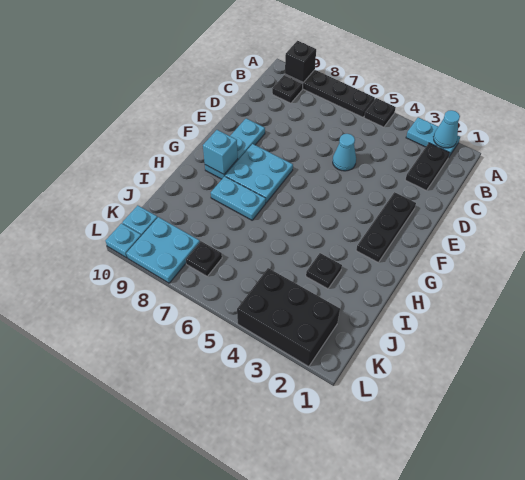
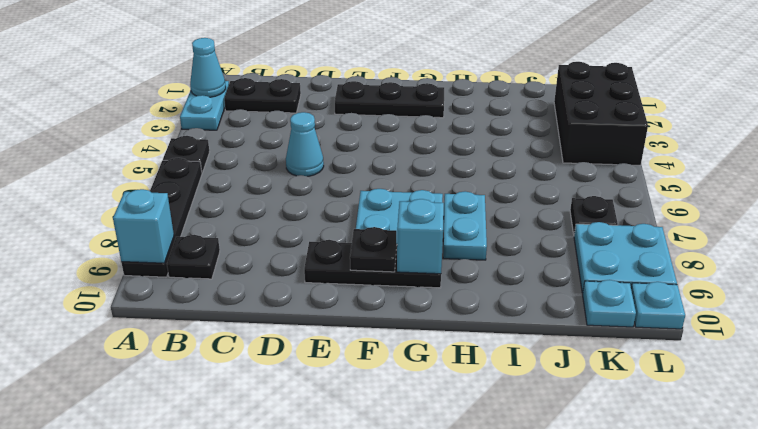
black 1x1 brick [285,41,316,83] -> cyan 1x1 brick [113,189,174,263]
cyan 1x3 plate [205,118,265,179] -> black 1x3 plate [304,240,441,288]
black 1x1 plate [306,253,342,289] -> black 1x1 plate moved to [350,227,397,272]

